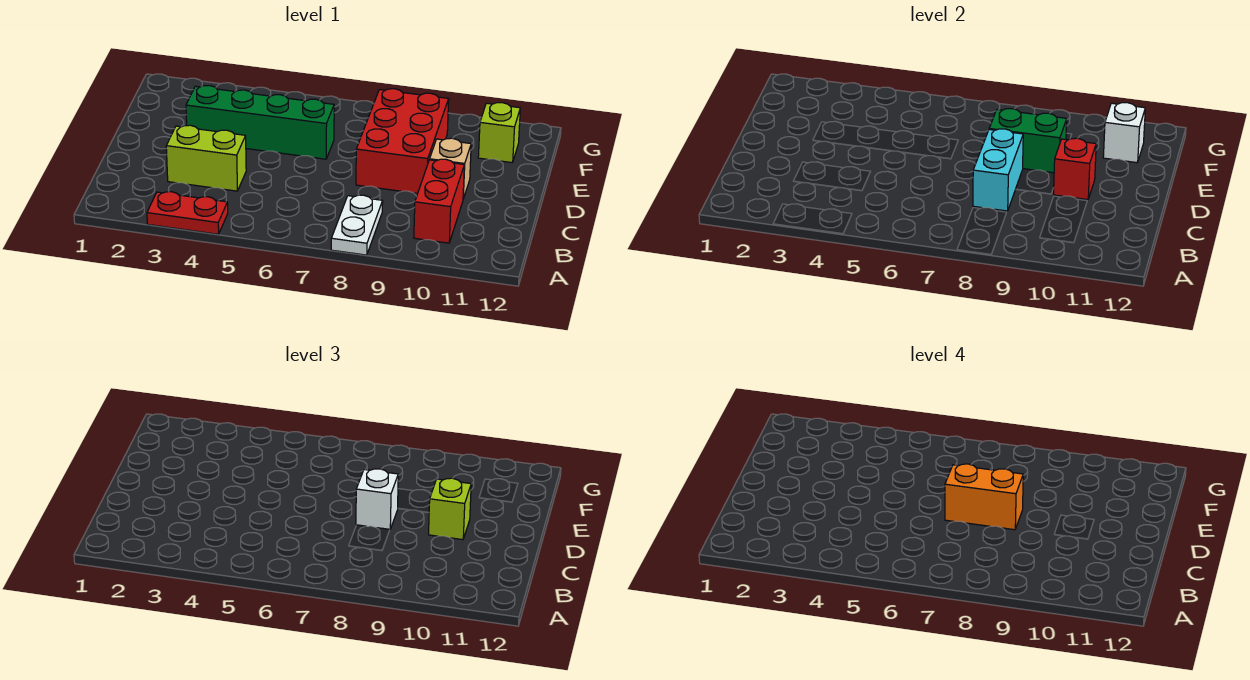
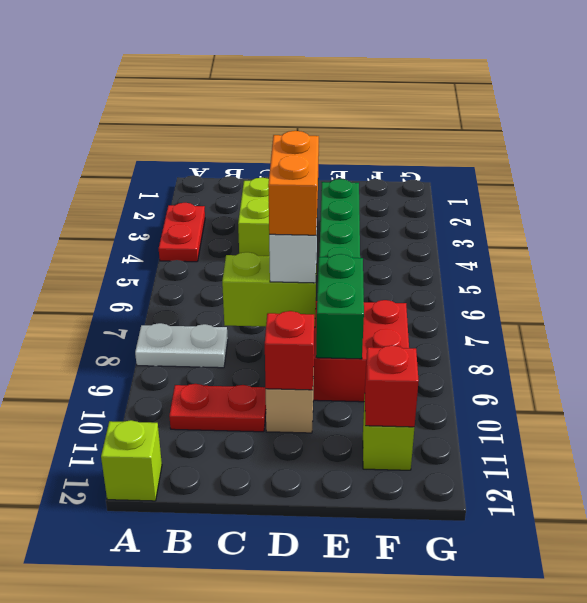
red 1x2 brick [414,159,464,243] -> red 1x2 plate [169,384,266,432]
cyan 1x2 brick [973,129,1023,211] -> lime 1x2 brick [222,252,316,328]
lime 1x1 brick [429,478,471,540] -> lime 1x1 brick moved to [101,420,162,501]
white 1x1 brick [1103,103,1145,163] -> red 1x1 brick [365,345,419,427]

